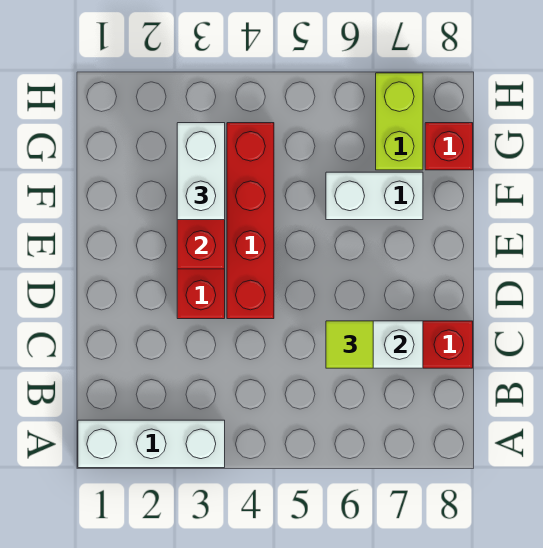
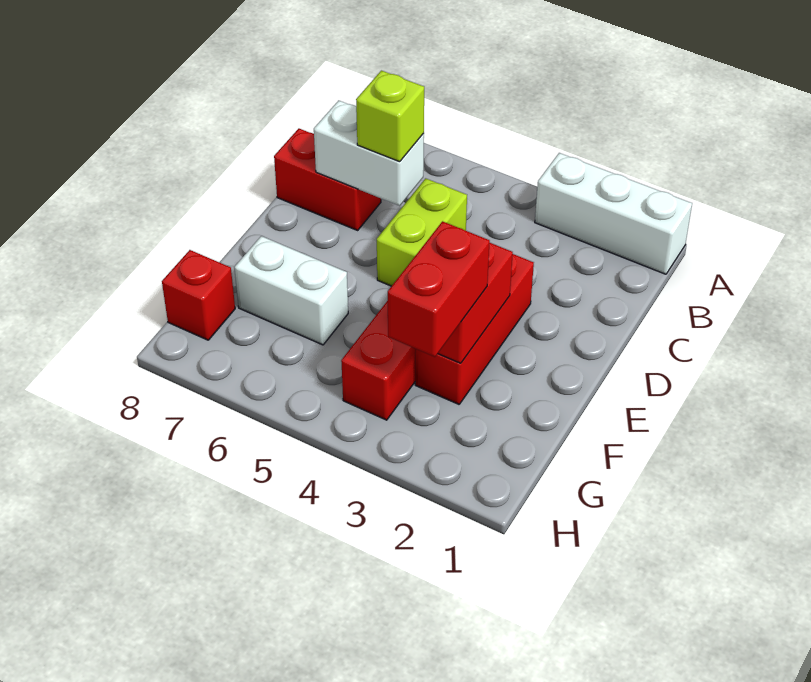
lime 1x1 tile [326,321,373,368] -> lime 1x1 brick [356,71,424,162]
white 1x2 brick [177,123,225,220] -> red 1x2 brick [388,221,490,357]
lime 1x2 brick [376,73,423,170] -> lime 1x2 brick moved to [377,178,467,286]

